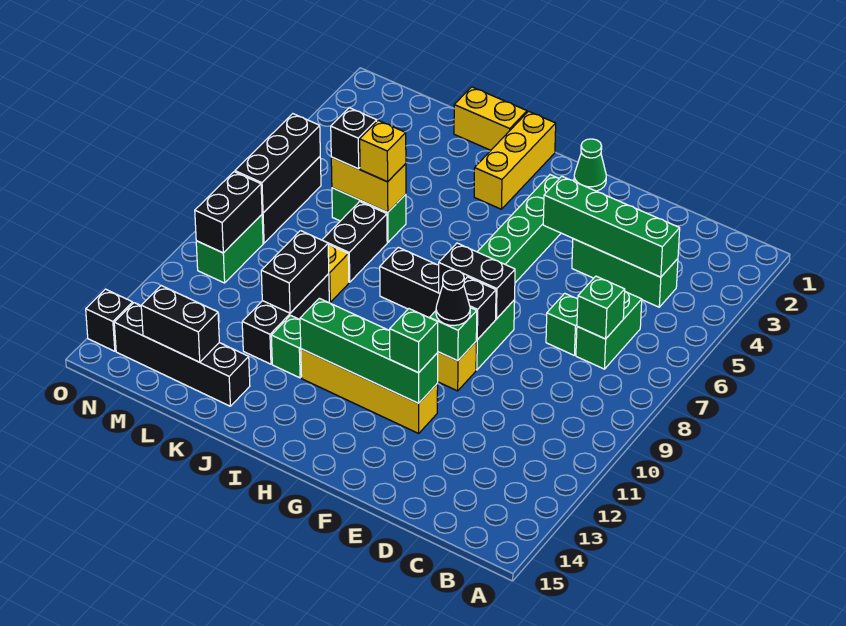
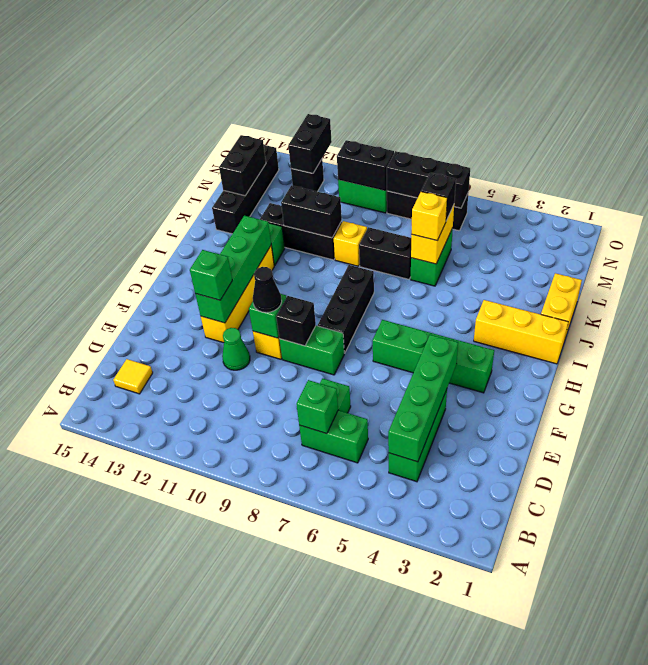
none -> yellow 1x1 tile [113,359,153,394]
black 1x2 brick [439,243,515,319] -> black 1x2 brick moved to [288,114,332,173]
green 1x1 cone [574,139,606,191] -> green 1x1 cone moved to [222,328,250,370]
black 1x1 brick [86,289,133,351] -> black 1x1 brick moved to [291,159,324,192]

